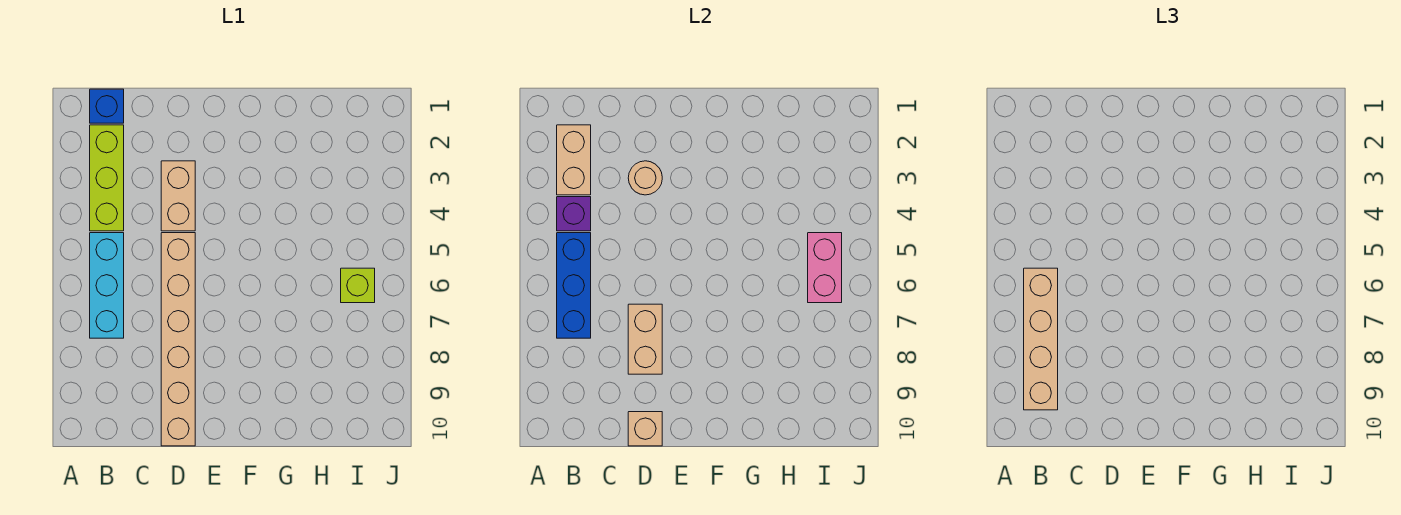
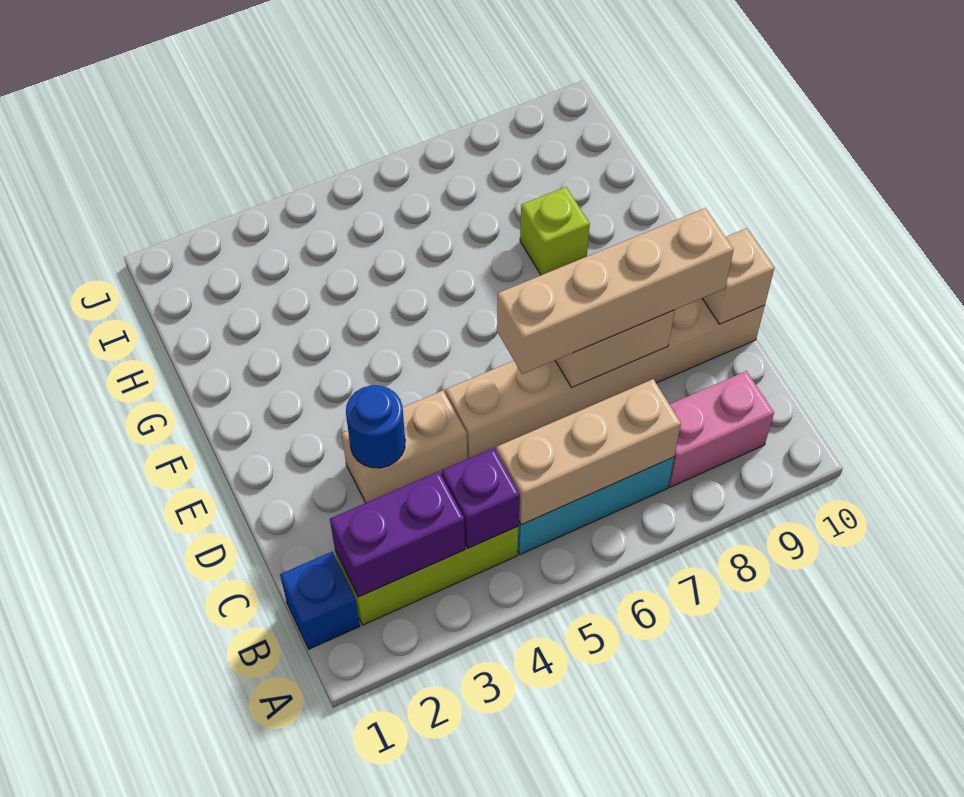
tan 1x2 brick [557,125,591,195] -> purple 1x2 brick [330,472,465,597]
blue 1x3 brick [557,233,591,338] -> tan 1x3 brick [496,379,681,525]
tan 1x4 brick [1024,268,1058,410] -> tan 1x4 brick moved to [497,208,734,374]
tan 1x1 round brick [628,161,662,195] -> blue 1x1 round brick [346,385,405,468]
pink 1x2 brick [808,233,842,303] -> pink 1x2 brick moved to [669,371,774,487]
lime 1x1 brick [341,268,375,303] -> lime 1x1 brick moved to [520,187,590,275]

